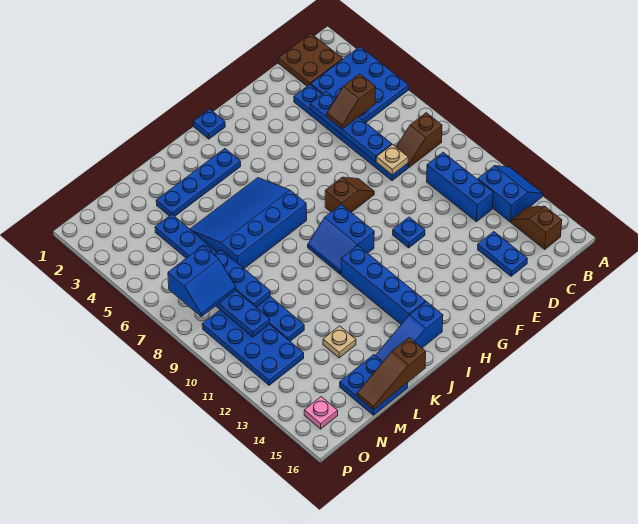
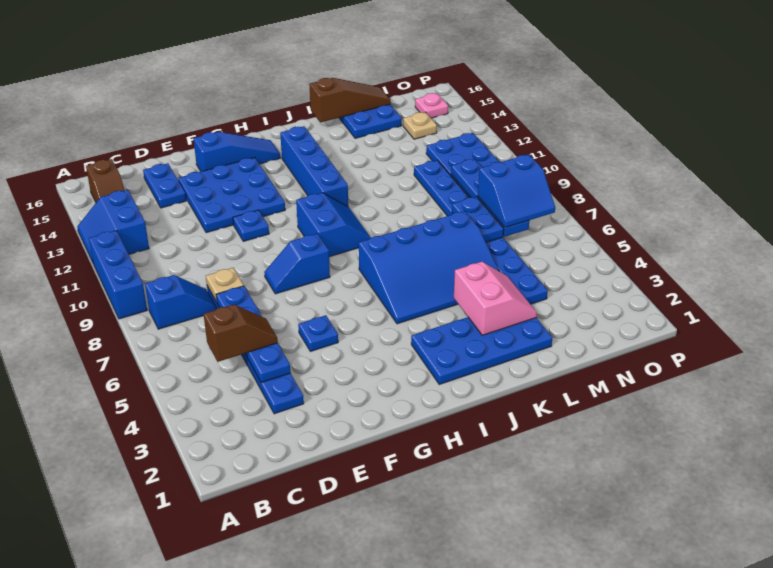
blue 3x3 plate [311,47,408,123] -> blue 3x3 plate moved to [178,157,285,233]
brown 2x2 plate [278,34,343,86] -> none
brown 1x2 slope [396,113,442,168] -> blue 1x2 slope [145,275,216,329]
blue 1x3 brick [427,152,493,222] -> blue 1x3 brick moved to [89,230,147,319]
brown 1x2 slope [325,177,374,212] -> blue 1x2 slope [264,234,330,294]
blue 1x1 plate [193,109,225,139] -> blue 1x1 plate moved to [298,315,338,351]
blue 1x4 plate [156,149,241,216] -> blue 2x4 plate [411,317,552,384]
blue 1x3 slope [375,302,443,361] -> blue 1x3 slope moved to [193,132,280,172]
none -> pink 2x2 slope [454,262,537,335]
tan 1x1 plate [323,326,356,358] -> tan 1x1 plate moved to [403,112,437,139]
blue 1x3 plate [215,250,270,307] -> blue 1x2 plate [452,197,504,242]
blue 2x2 slope [168,246,236,317] -> blue 2x2 slope turned to [478,154,555,228]

